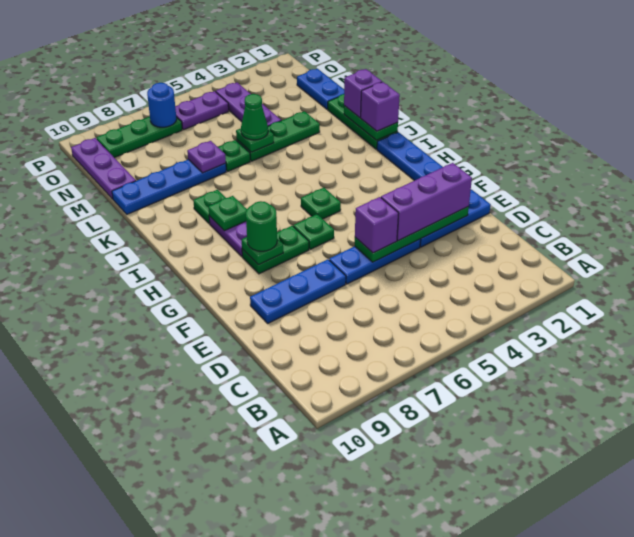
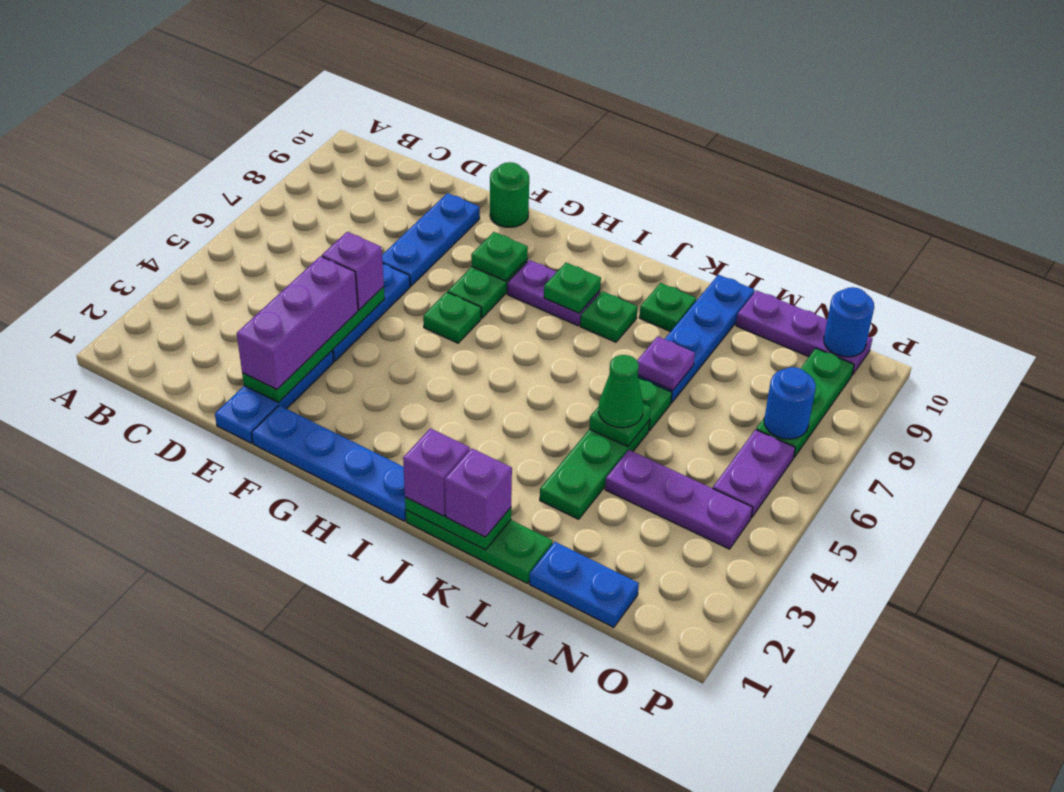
green 1x1 round brick [246,201,277,251] -> green 1x1 round brick moved to [490,162,529,227]
green 1x1 plate [301,188,341,219] -> green 1x1 plate moved to [639,283,696,332]
none -> blue 1x1 round brick [824,287,874,357]

